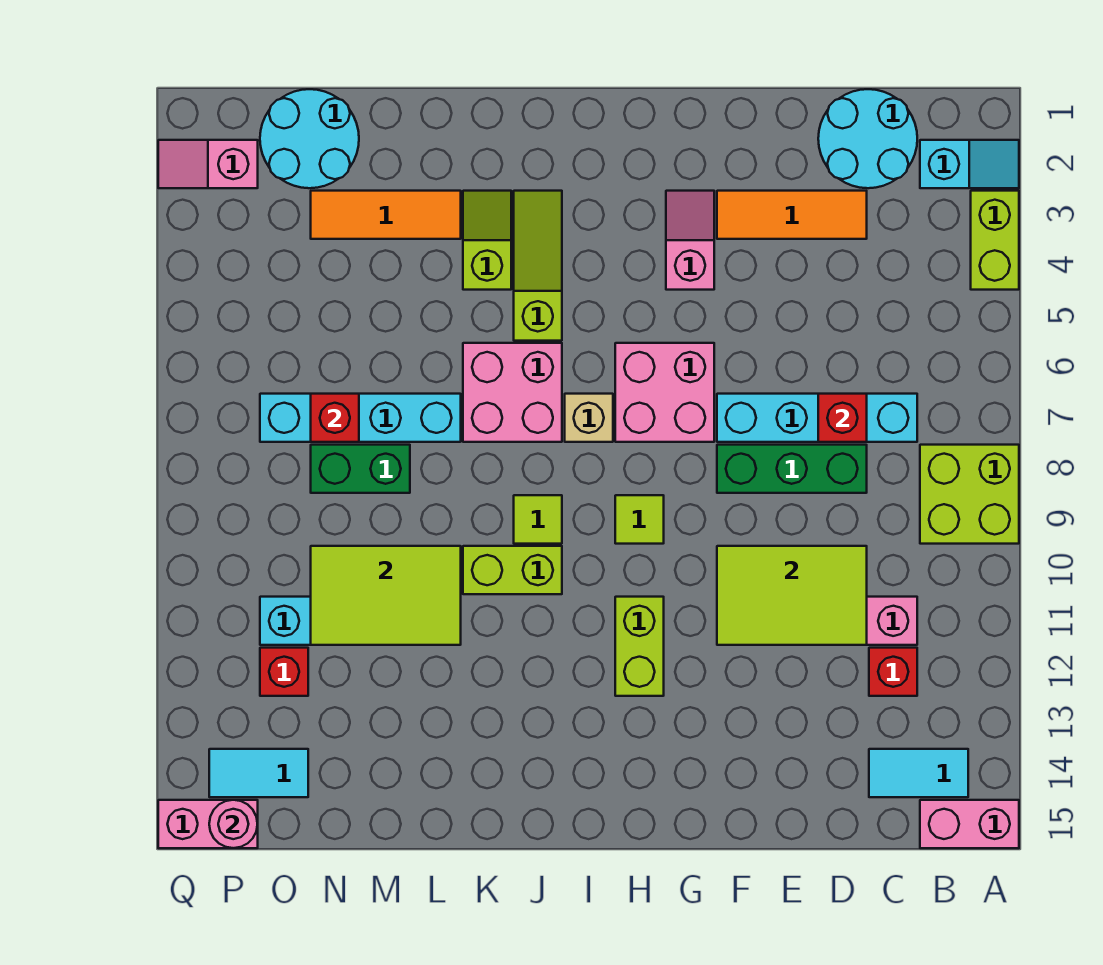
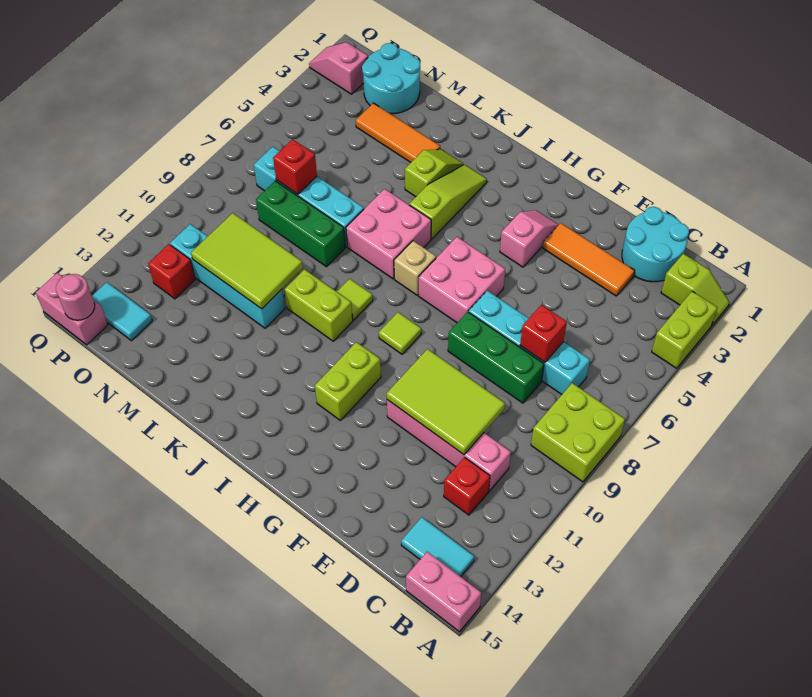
cyan 1x2 slope [920,140,1019,188] -> lime 1x2 slope [661,254,729,325]
green 1x2 brick [311,445,410,493] -> green 1x3 brick [256,181,345,267]

